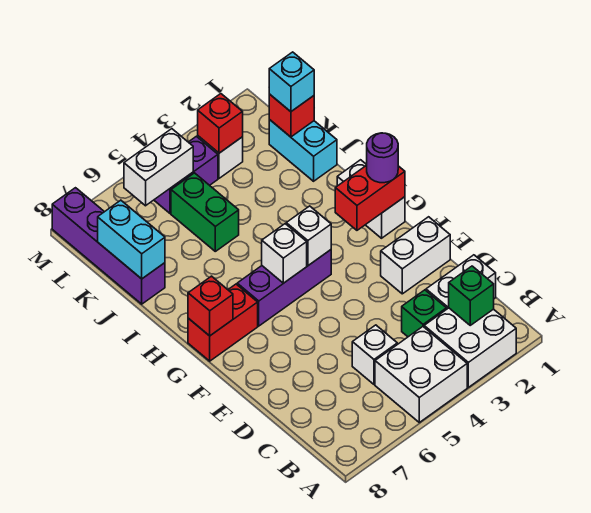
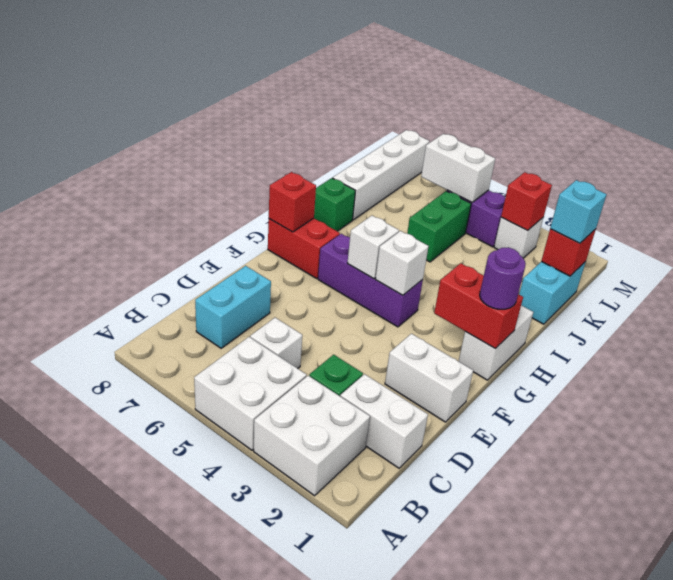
green 1x1 brick [449,266,494,325] -> green 1x1 brick moved to [314,178,355,231]
purple 1x4 brick [52,188,165,304] -> white 1x4 brick [333,130,429,220]
cyan 1x2 brick [98,200,165,279] -> cyan 1x2 brick moved to [195,266,271,348]

